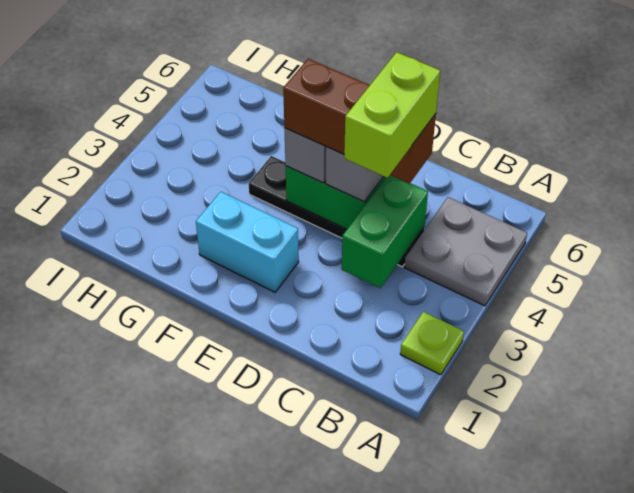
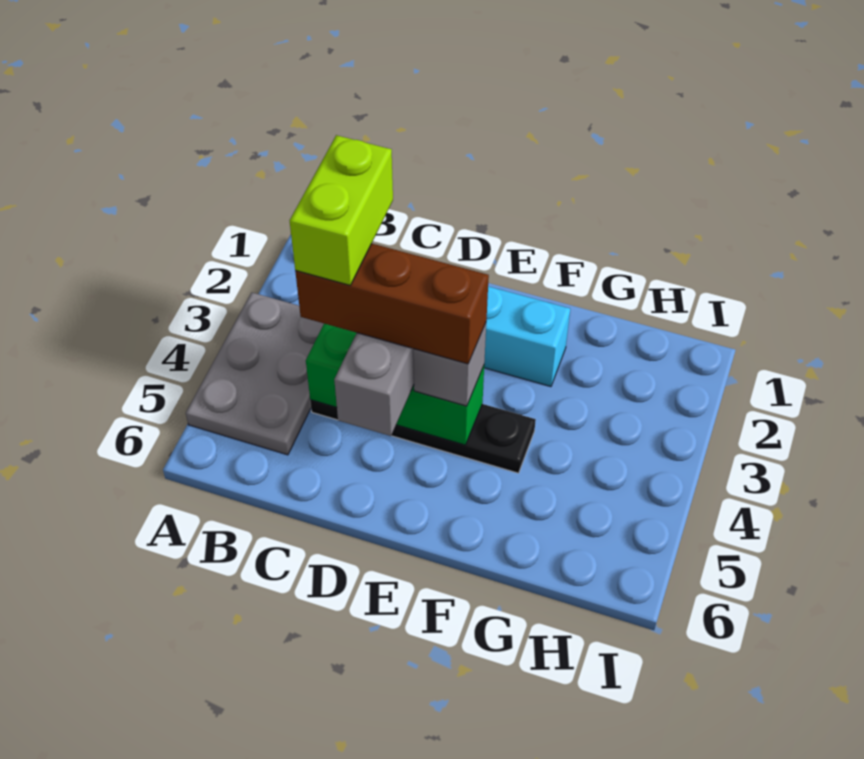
lime 1x1 plate [400,312,464,375] -> none
grey 2x2 plate [404,197,527,306] -> grey 2x3 plate [186,293,324,455]

